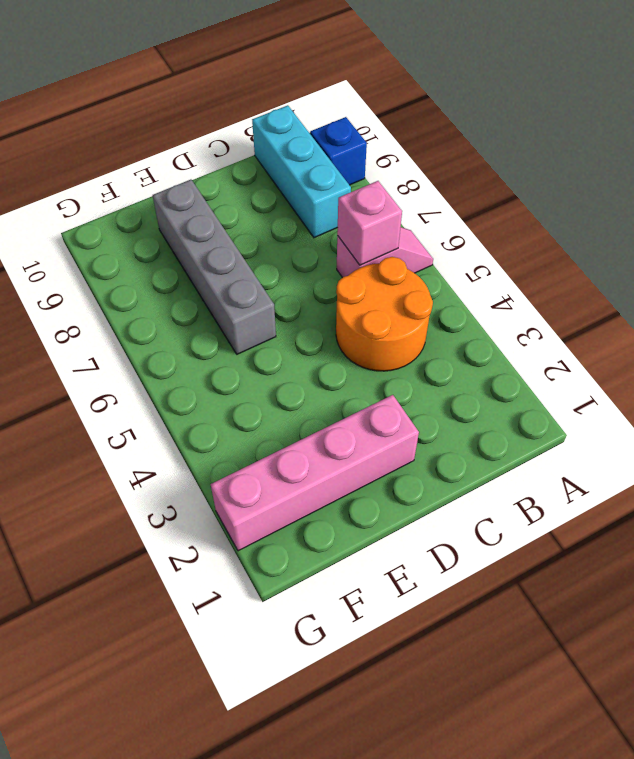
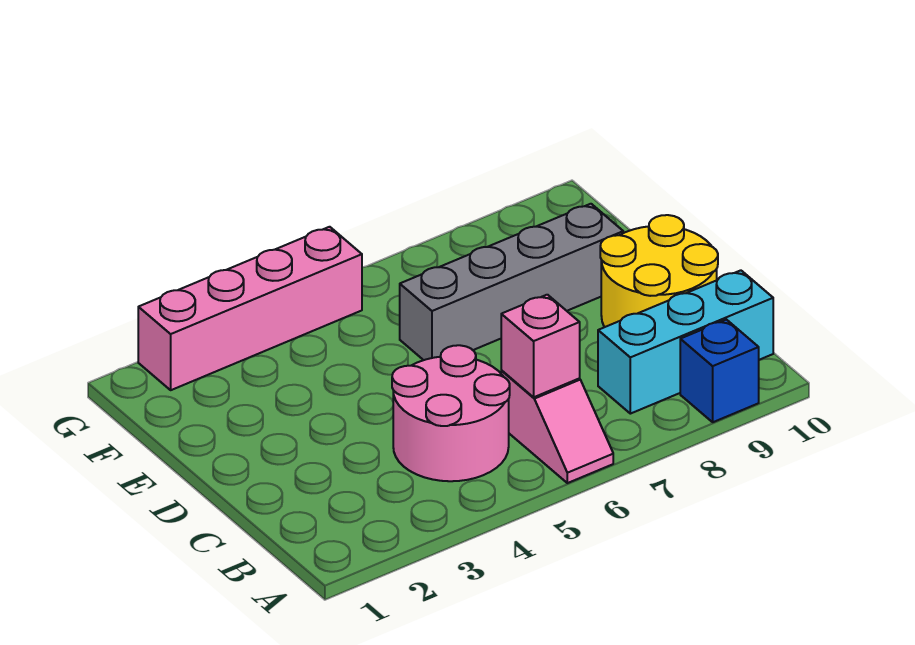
orange 2x2 round brick [336,257,433,371] -> pink 2x2 round brick [392,345,510,481]
none -> yellow 2x2 round brick [600,215,718,327]
pink 1x4 brick [211,395,419,551] -> pink 1x4 brick turned to [138,227,362,390]

